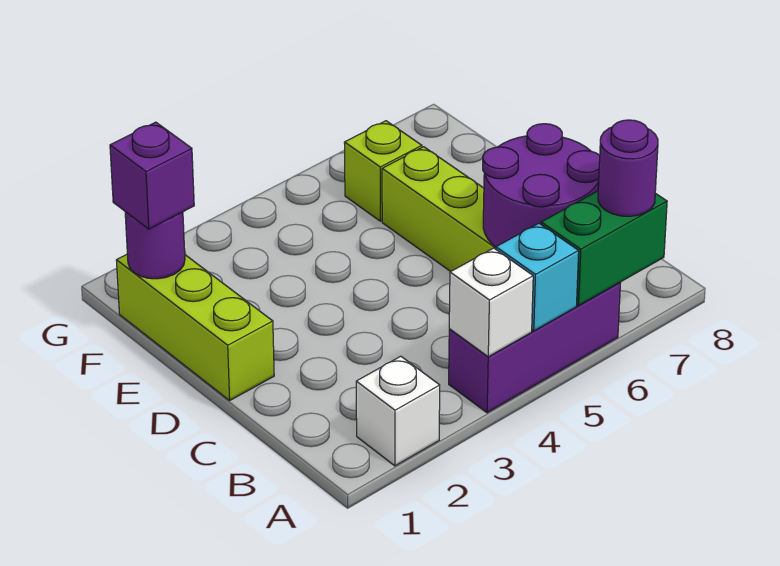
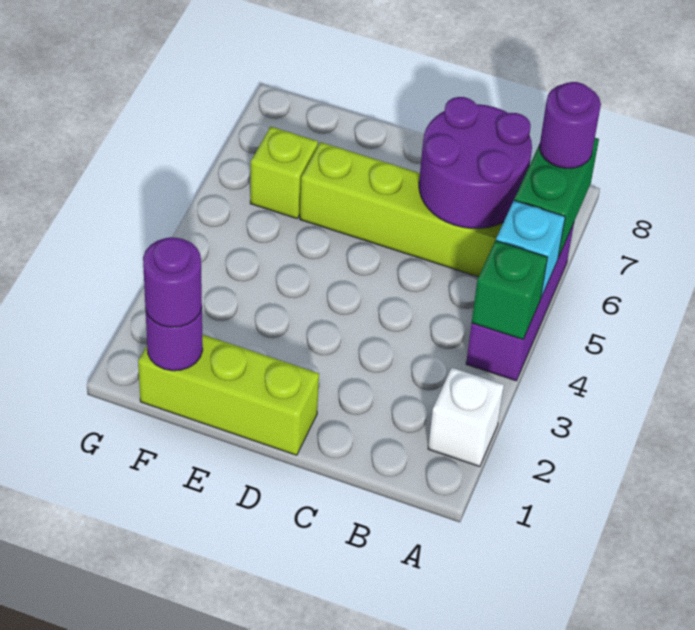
white 1x1 brick [449,248,533,357] -> green 1x1 brick [472,241,548,339]
purple 1x1 brick [110,122,194,229] -> purple 1x1 round brick [143,237,202,327]

